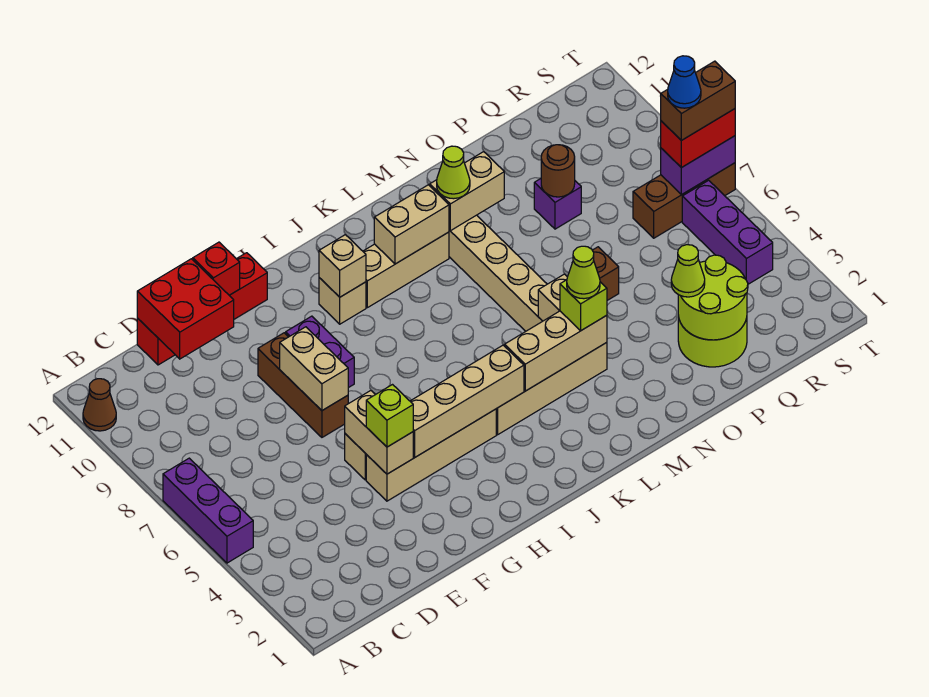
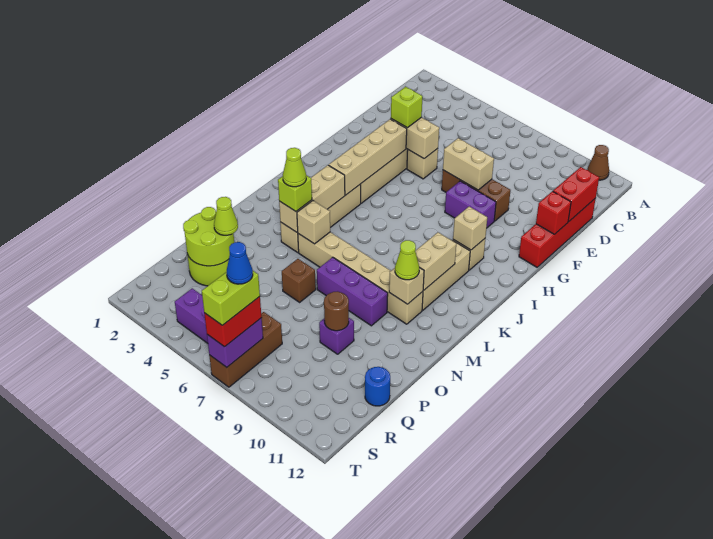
purple 1x3 brick [163,458,253,563] -> purple 1x3 brick moved to [317,257,388,326]
red 2x2 brick [137,259,234,359] -> red 1x2 brick [553,167,599,222]
tan 1x2 brick [430,152,504,231] -> tan 1x1 brick [389,267,424,304]
none -> blue 1x1 round brick [365,367,390,406]
brown 1x2 brick [661,61,735,140] -> lime 1x2 brick [202,271,260,325]

